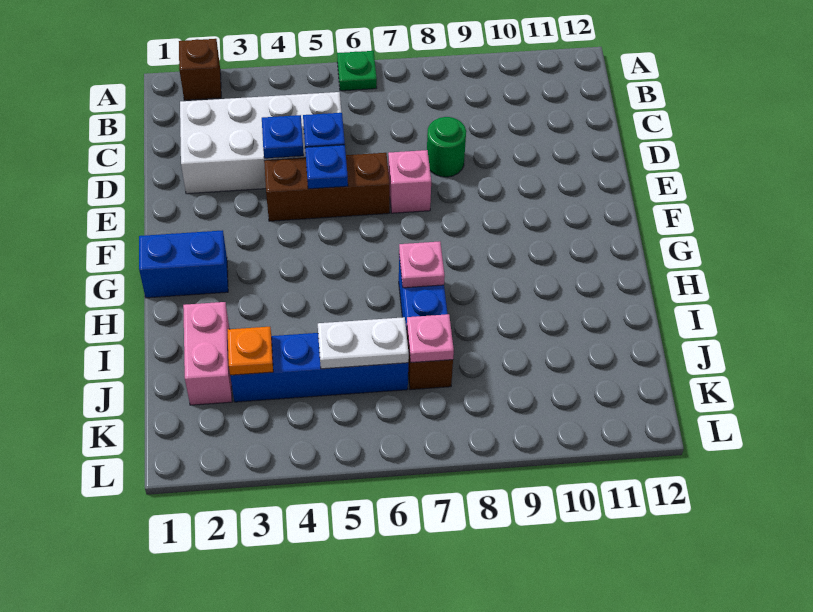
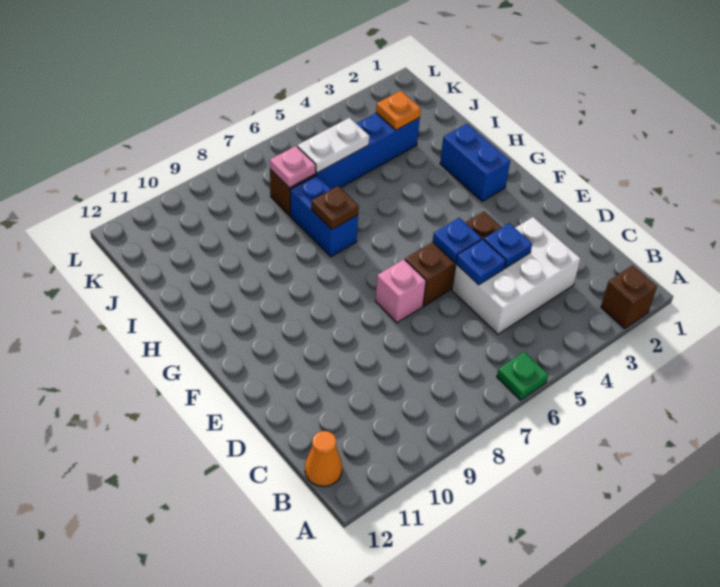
none -> orange 1x1 cone [305,431,342,487]
white 2x4 brick [180,92,341,194] -> white 2x3 brick [452,217,581,334]
green 1x1 round brick [427,117,466,177] -> none
blue 1x2 brick [139,230,228,298] -> blue 1x2 brick turned to [440,124,510,201]
pink 1x1 plate [399,241,445,288] -> brown 1x1 plate [311,186,359,229]
pink 1x2 brick [183,302,232,405] -> none

